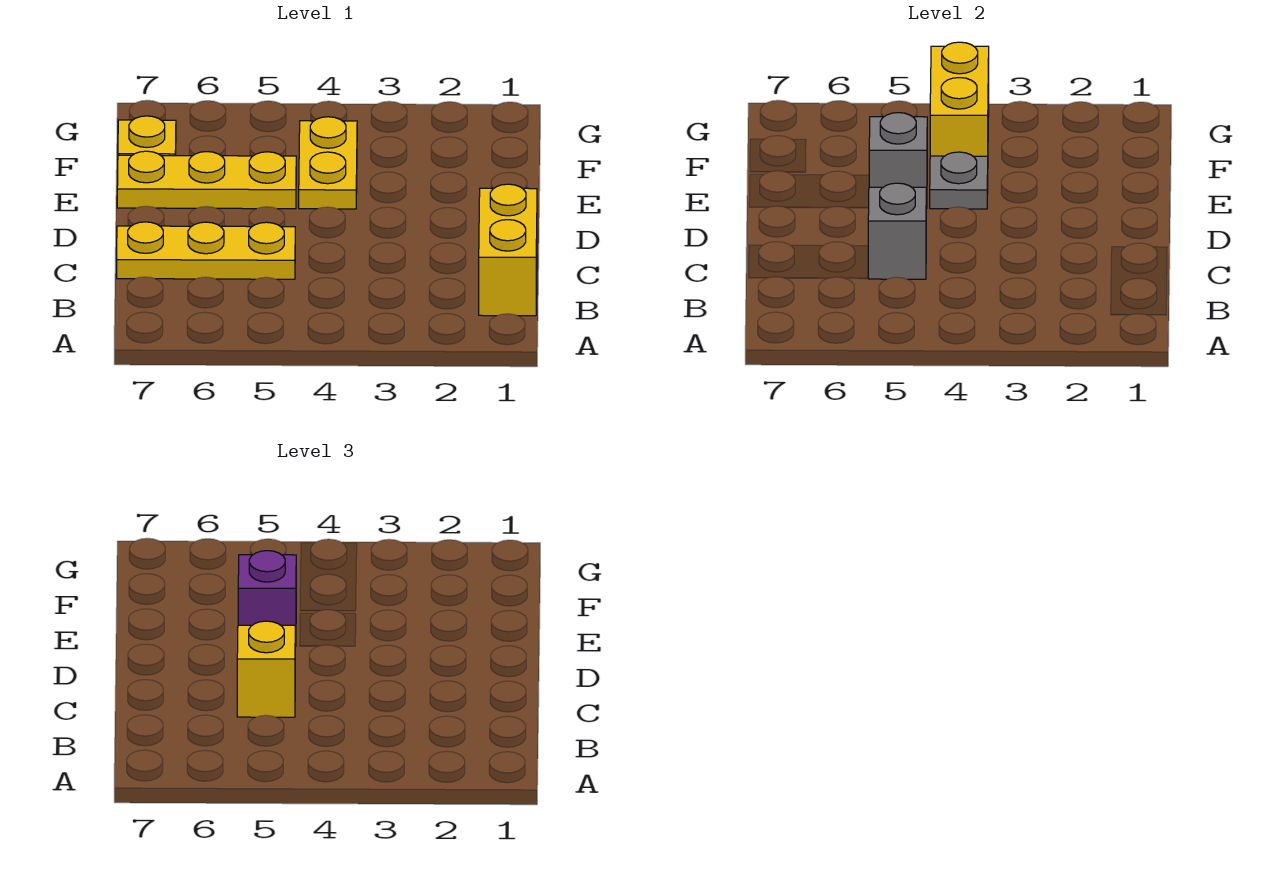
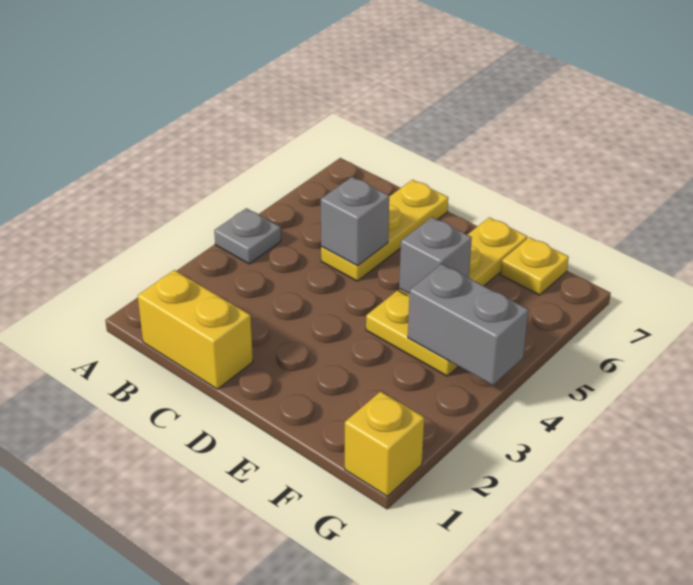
yellow 1x1 brick [237,621,295,717] -> yellow 1x1 brick moved to [345,391,424,496]
grey 1x1 plate [930,152,988,209] -> grey 1x1 plate moved to [214,208,281,264]
purple 1x1 brick [238,551,296,647] -> none
yellow 1x2 brick [930,42,989,156] -> grey 1x2 brick [408,264,528,385]

